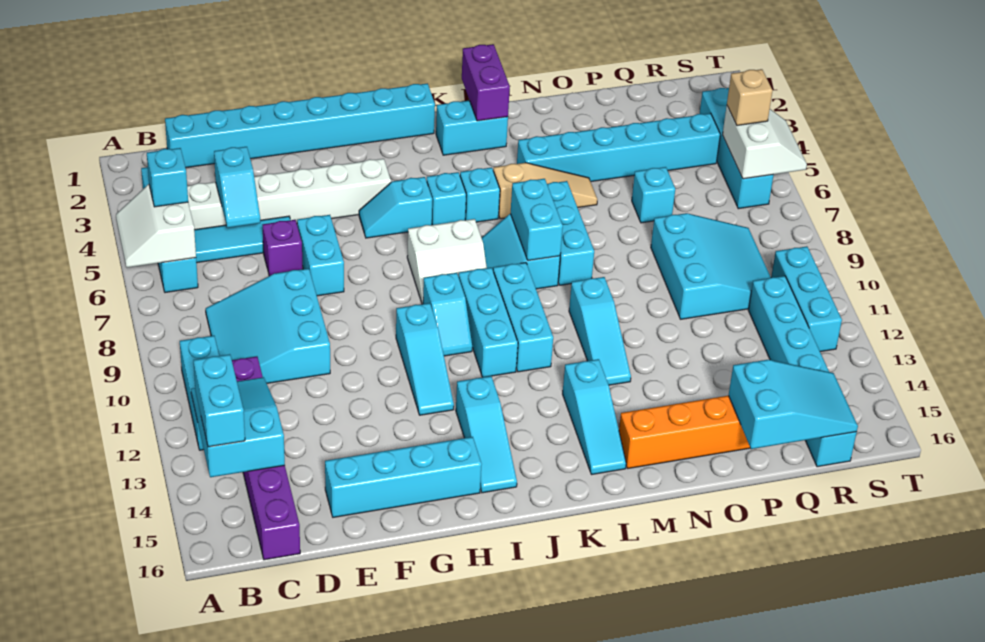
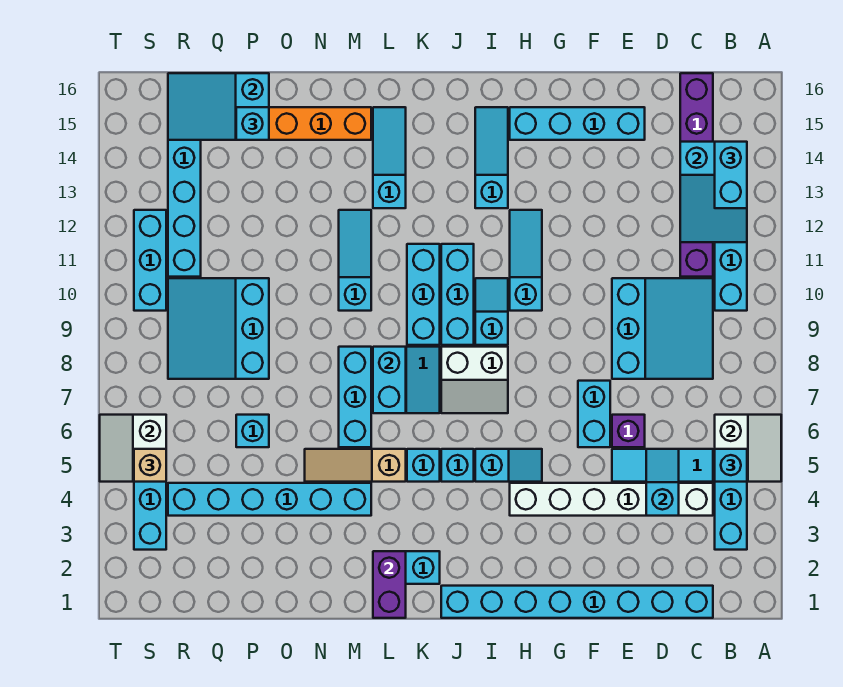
white 2x2 slope [407,219,487,304] -> white 2x2 slope turned to [441,347,508,413]
none -> cyan 1x1 brick [236,107,269,140]

